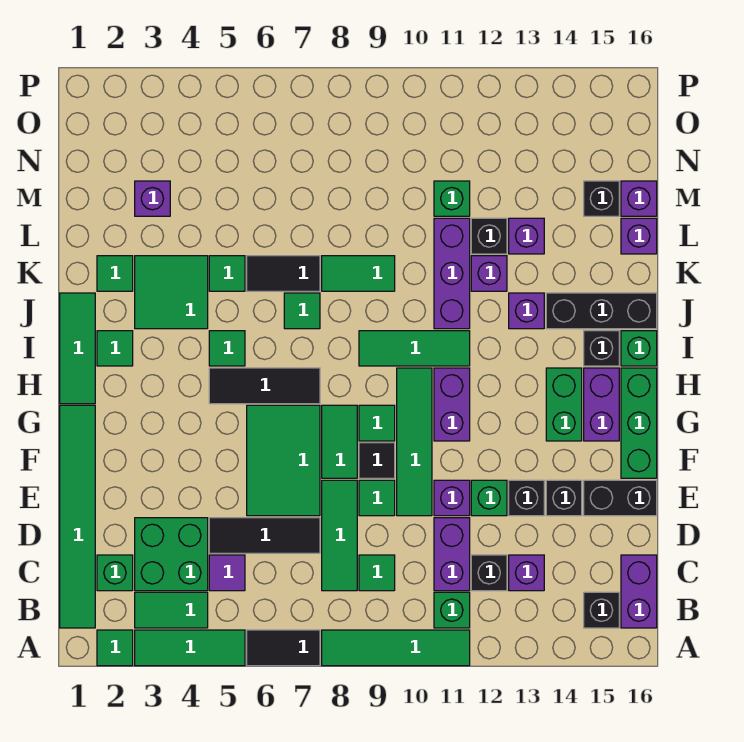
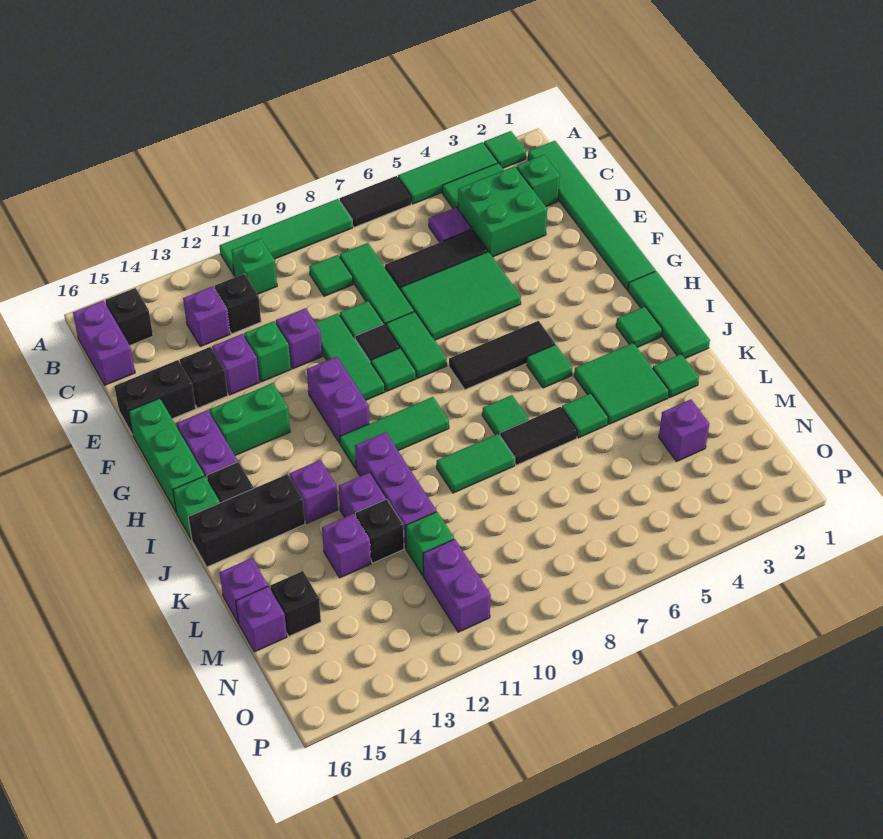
purple 1x2 brick [434,518,470,591] -> purple 1x2 brick moved to [423,539,491,632]
green 2x3 tile [247,405,320,516] -> green 2x3 tile turned to [401,252,521,340]
green 1x4 tile [397,368,432,516] -> green 1x3 tile [315,313,385,400]
black 1x1 brick [509,480,544,516] -> purple 1x1 brick [212,334,260,395]
green 1x2 brick [546,368,582,441] -> green 1x2 brick turned to [209,383,290,455]

